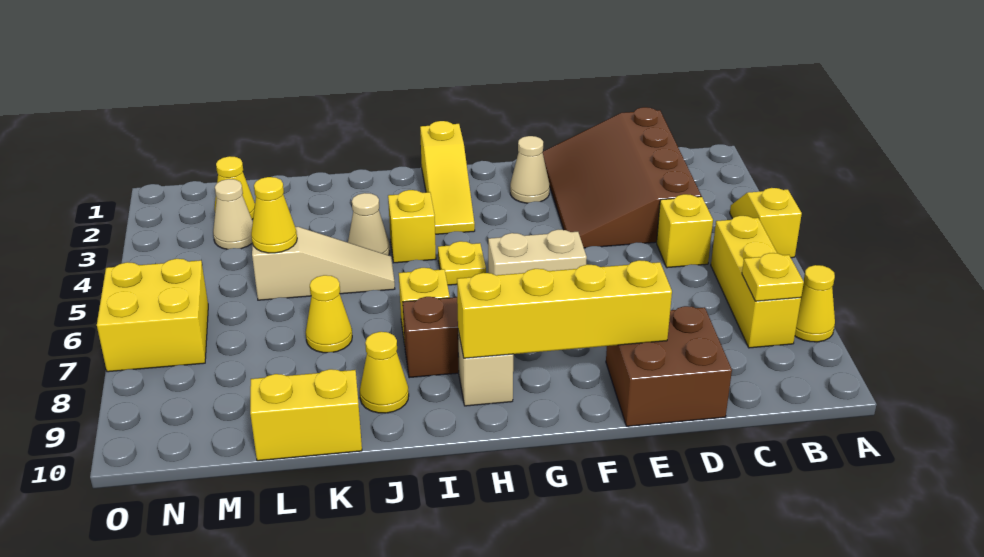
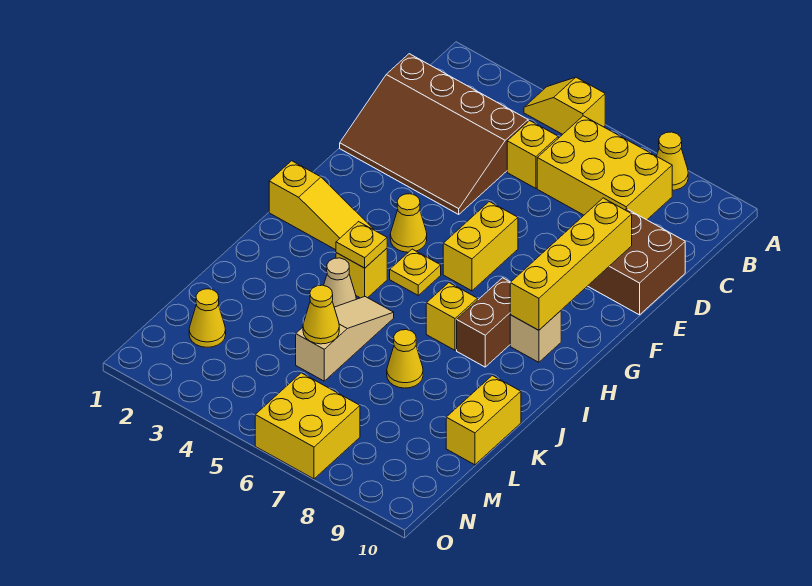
yellow 1x3 brick [711,216,801,348] -> yellow 2x3 brick [537,116,672,220]
yellow 1x1 plate [742,253,804,301] -> yellow 1x1 plate moved to [336,222,387,268]
tan 1x1 cone [510,136,550,203] -> none
tan 1x2 brick [488,230,587,275] -> yellow 1x2 brick [443,202,518,291]
yellow 1x1 cone [360,332,409,413] -> yellow 1x1 cone moved to [390,194,427,252]
tan 1x1 cone [213,179,253,249] -> none

